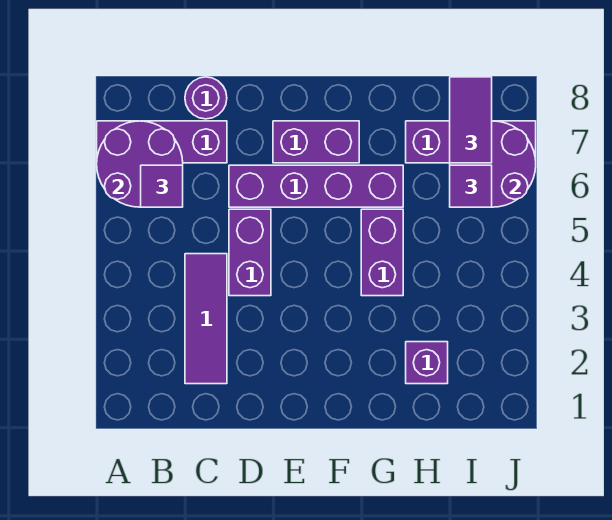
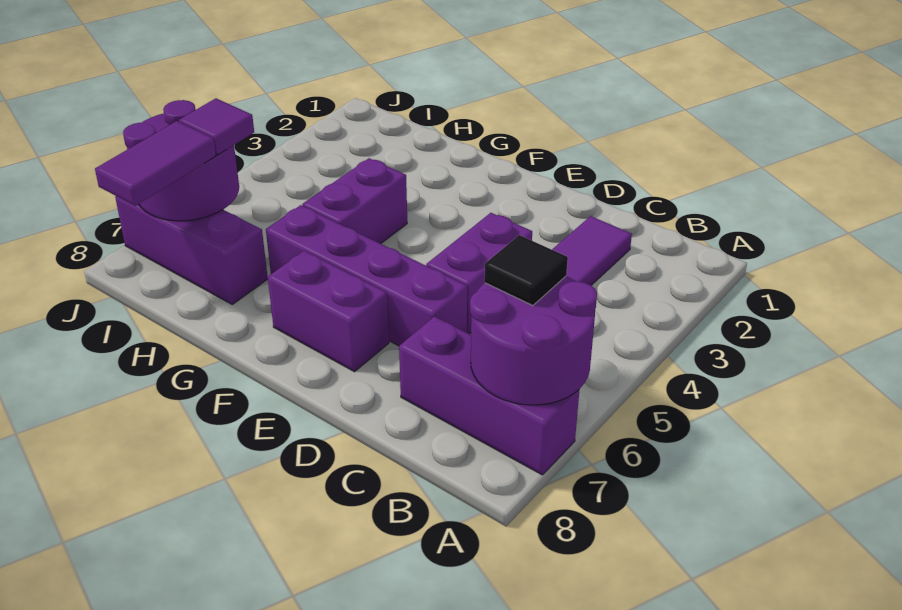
purple 1x1 tile [141,165,183,207] -> black 1x1 tile [484,235,568,306]
purple 1x1 round brick [185,77,227,119] -> none
purple 1x1 brick [406,342,448,384] -> none

